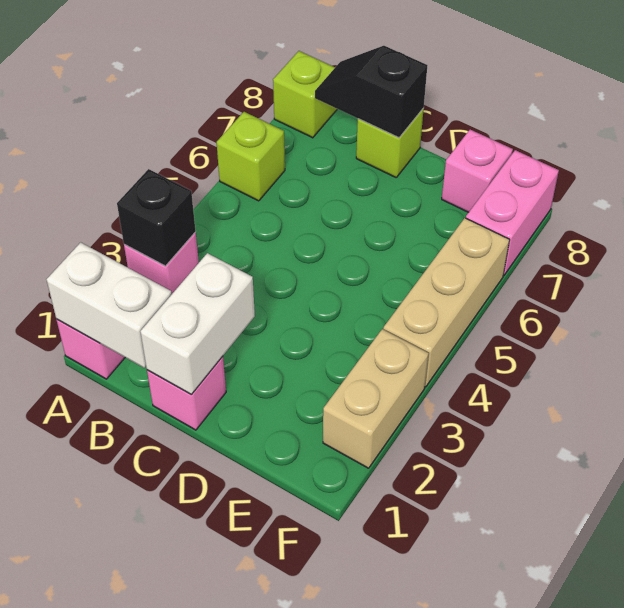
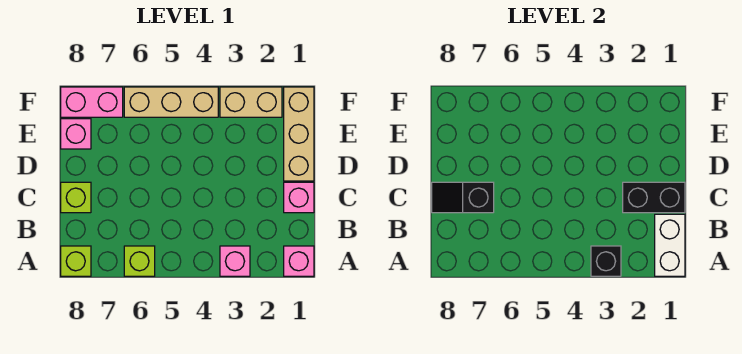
black 1x2 slope [315,46,428,138] -> black 1x2 slope turned to [432,182,494,213]
white 1x2 brick [140,253,255,395] -> black 1x2 brick [623,182,685,213]
none -> tan 1x3 brick [284,87,314,181]

